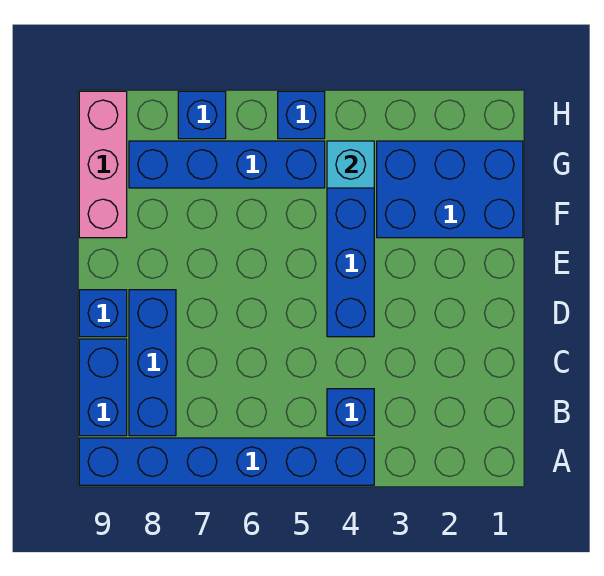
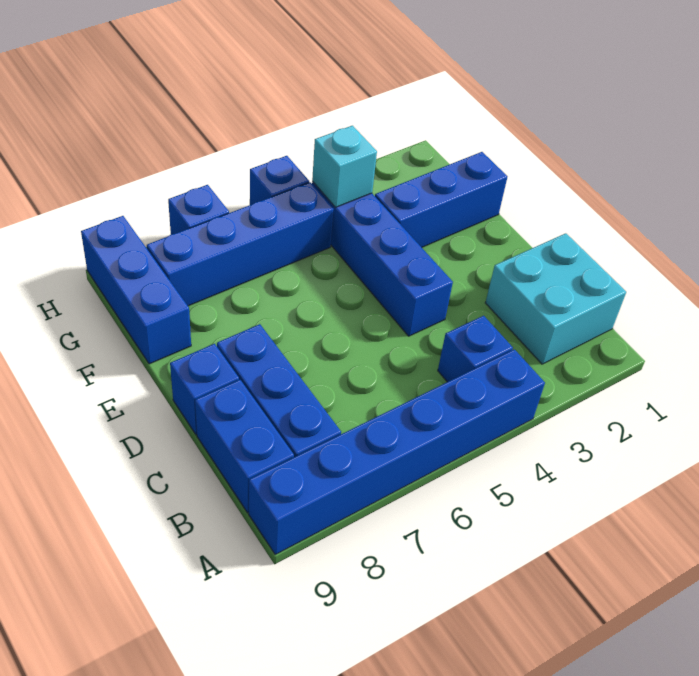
none -> cyan 2x2 brick [485,233,626,364]
blue 2x3 brick [377,141,523,238] -> blue 1x3 brick [375,152,507,247]
pink 1x3 brick [79,91,127,238] -> blue 1x3 brick [81,216,191,364]

